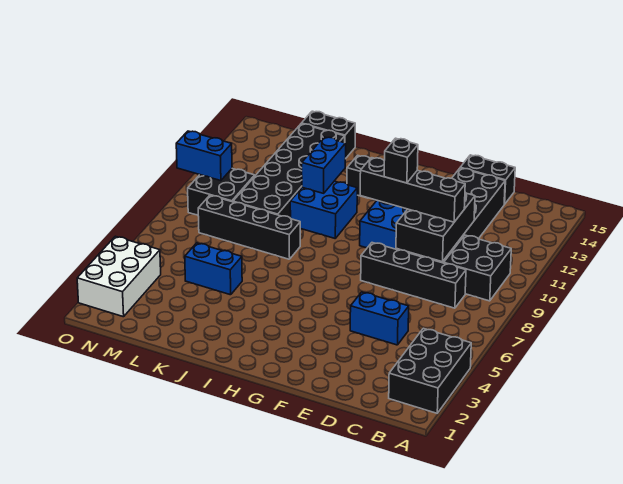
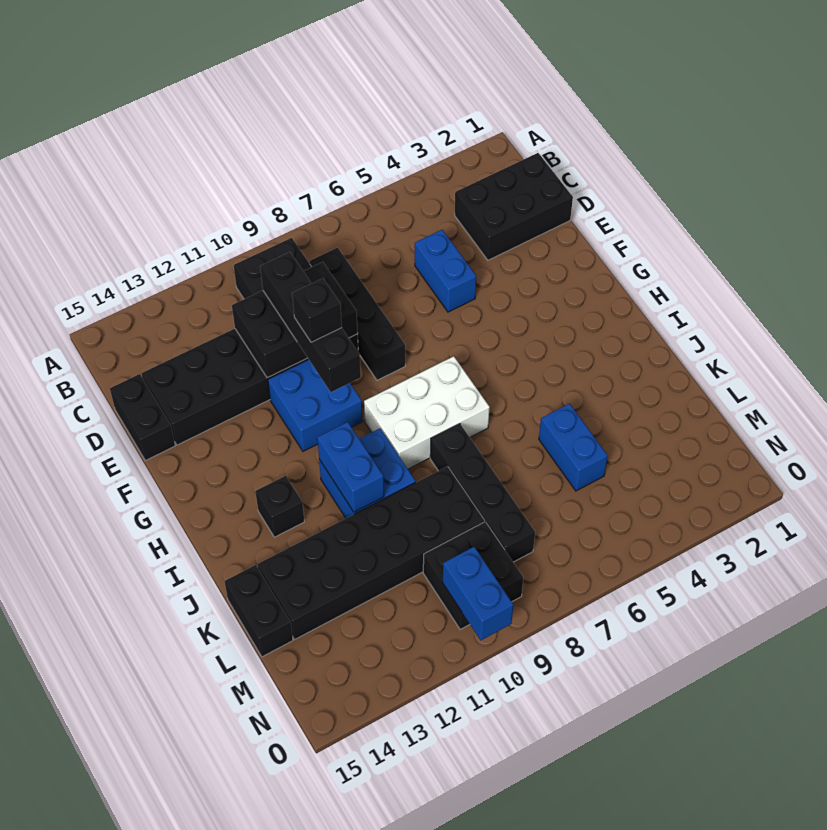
black 2x3 brick [389,328,471,413] -> black 2x3 brick moved to [455,153,573,260]
blue 1x2 brick [302,137,346,193] -> blue 1x2 brick turned to [317,422,384,512]
white 2x3 brick [77,236,161,317] -> white 2x3 brick moved to [364,356,490,469]

